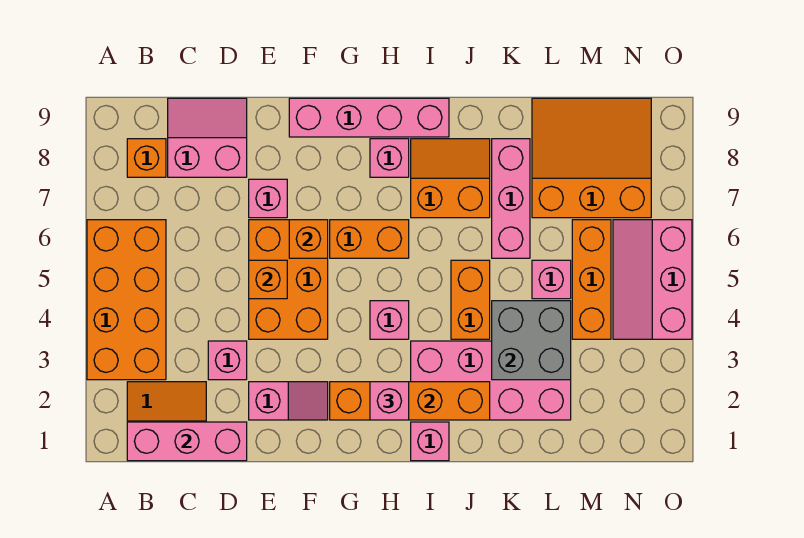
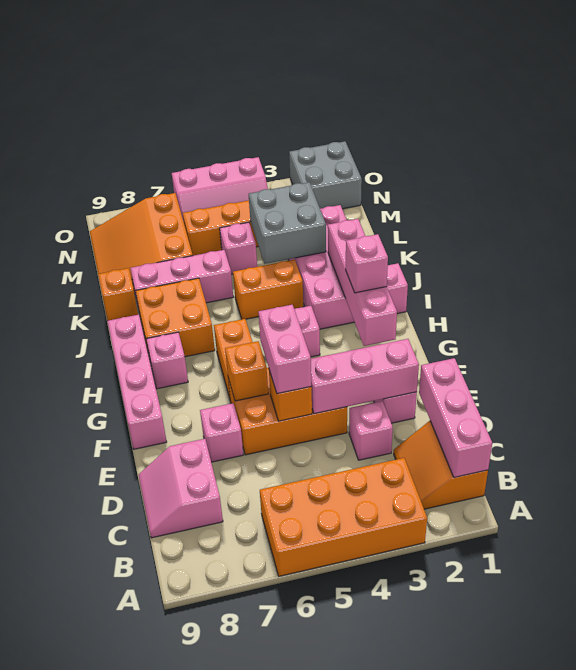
orange 1x1 brick [127,139,166,177] -> orange 1x1 brick moved to [98,268,138,321]
none -> pink 1x3 brick [311,339,419,414]
none -> pink 1x2 brick [258,305,311,394]
orange 1x4 brick [330,382,490,420] -> pink 1x4 brick [328,219,397,346]
orange 2x2 slope [411,139,490,218] -> orange 2x2 brick [136,278,215,358]
none -> grey 2x2 brick [289,141,362,209]

